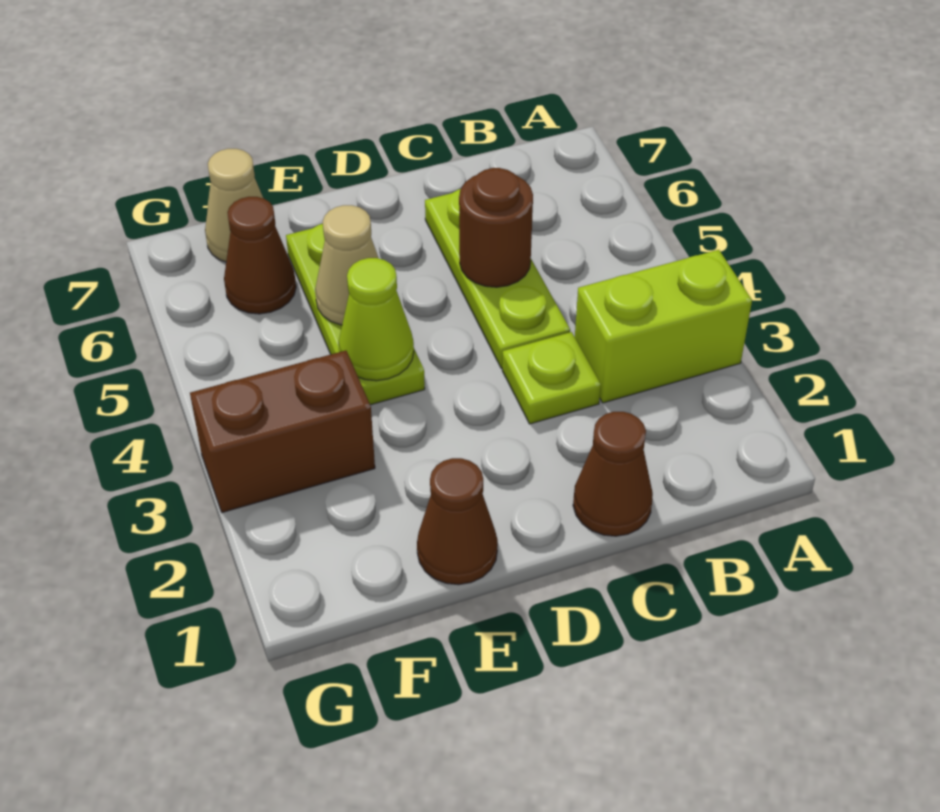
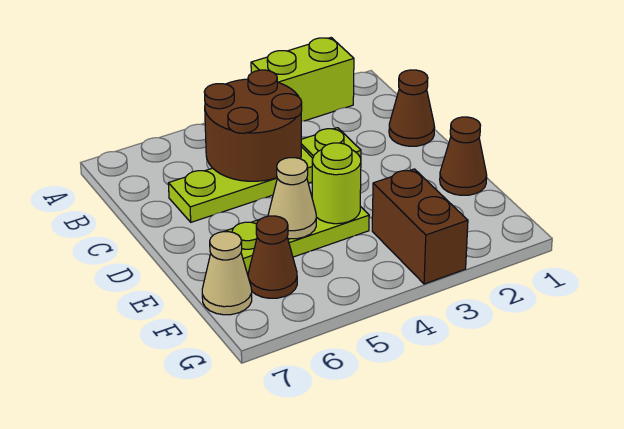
lime 1x2 brick [575,250,752,403] -> lime 1x2 brick turned to [251,38,354,121]
brown 1x1 round brick [459,168,533,287] -> brown 2x2 round brick [204,70,302,181]
lime 1x1 cone [338,258,414,381] -> lime 1x1 round brick [312,143,361,224]

